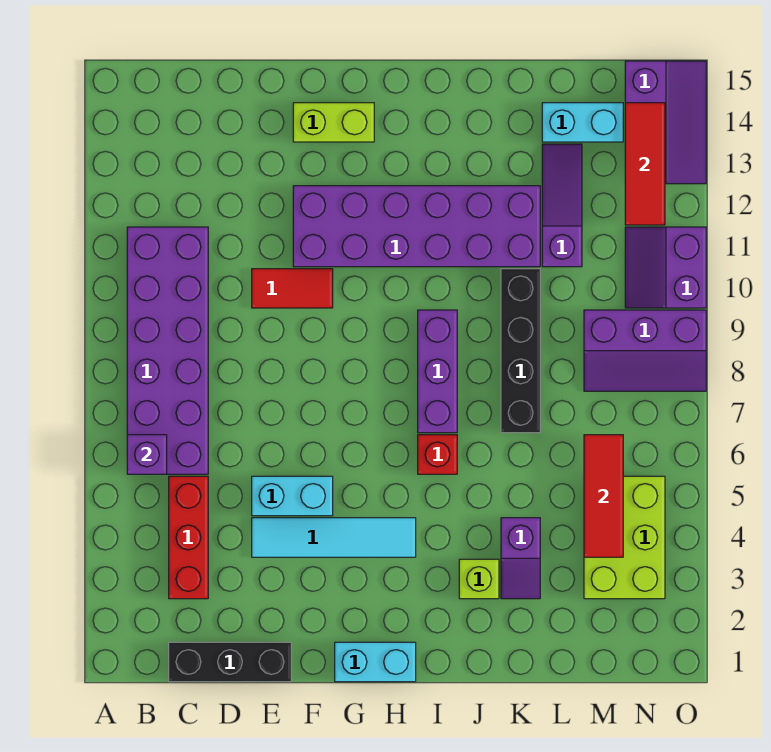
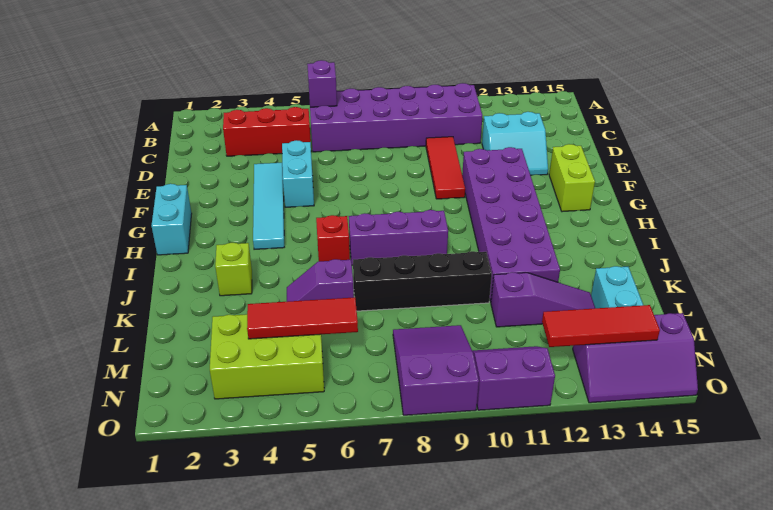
black 1x3 brick [169,642,291,682] -> none
none -> cyan 2x2 slope [482,112,548,175]
red 1x2 tile [252,269,333,308] -> red 1x3 tile [426,137,465,199]
purple 1x2 slope [501,518,540,599] -> purple 1x2 slope moved to [287,259,354,302]
purple 2x3 slope [584,310,706,391] -> purple 2x3 slope turned to [393,325,479,415]

